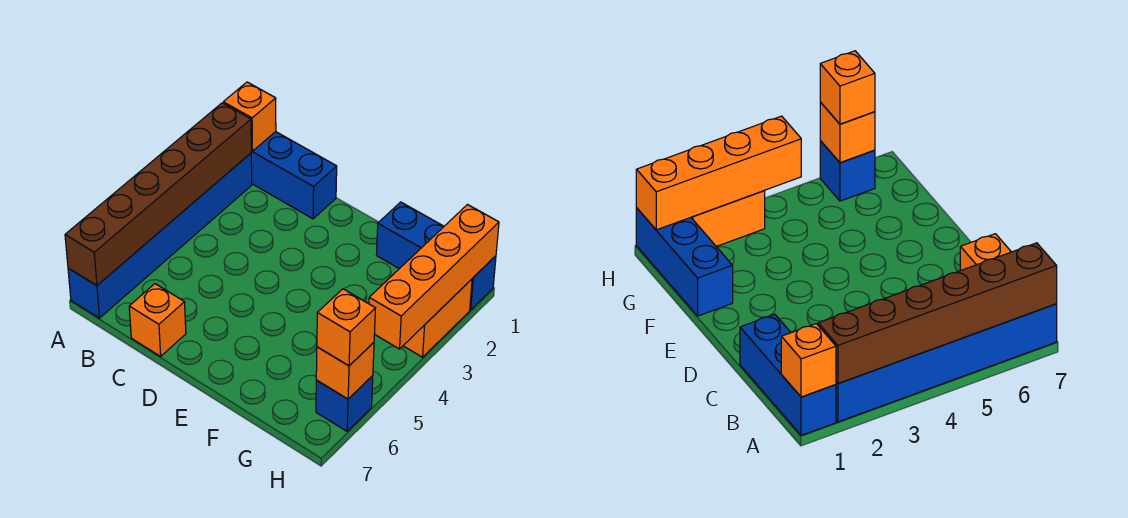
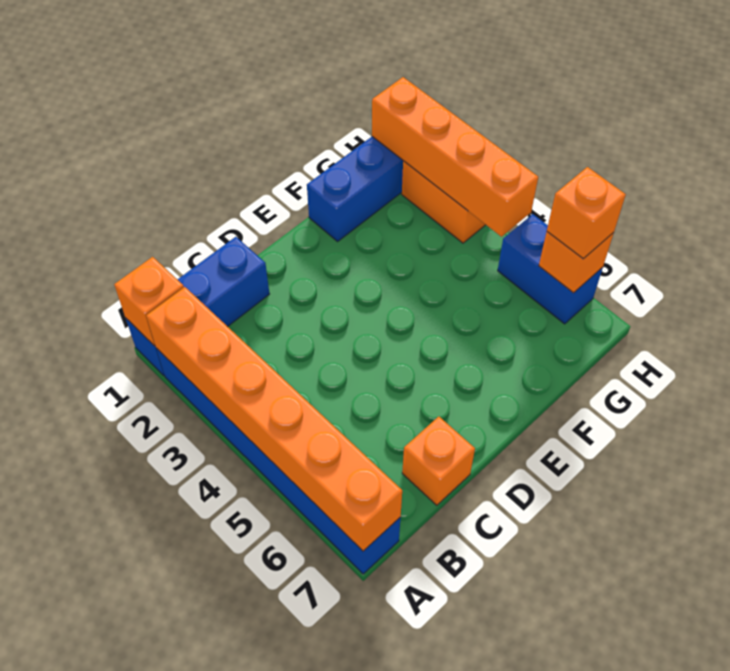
brown 1x6 brick [65,103,251,286] -> orange 1x6 brick [146,287,402,551]
blue 1x1 brick [316,376,373,431] -> blue 1x2 brick [498,214,603,324]

